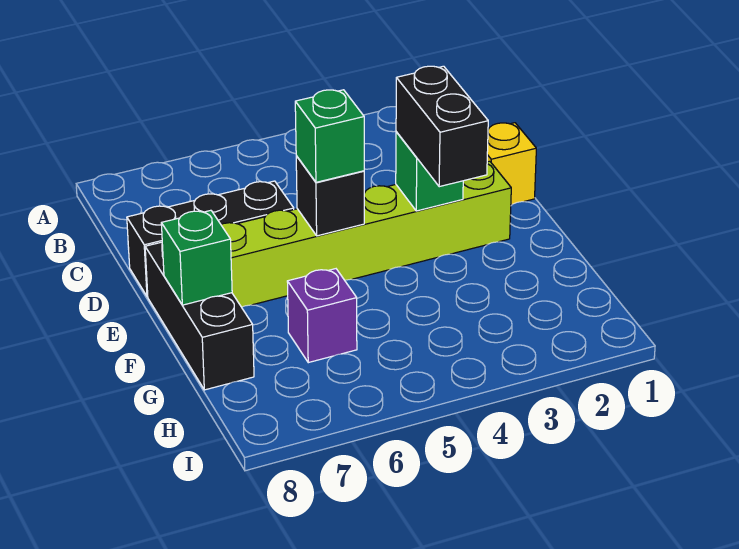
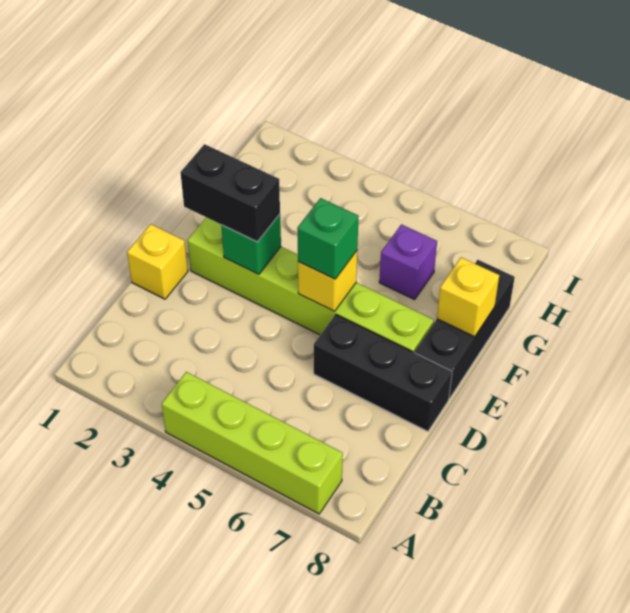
none -> lime 1x4 brick [162,372,343,514]
black 1x2 brick [396,66,488,187] -> black 1x2 brick turned to [180,144,280,242]
black 1x1 brick [296,156,364,236] -> yellow 1x1 brick [298,251,357,311]
green 1x1 brick [161,210,232,305] -> yellow 1x1 brick [437,257,499,337]

